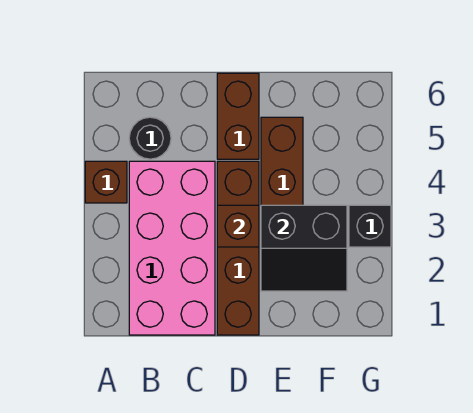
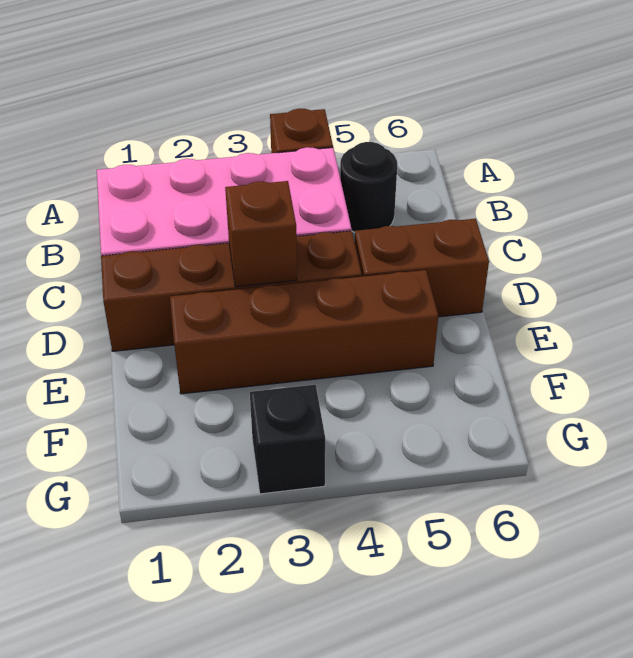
black 2x2 slope [261,205,347,291] -> none

